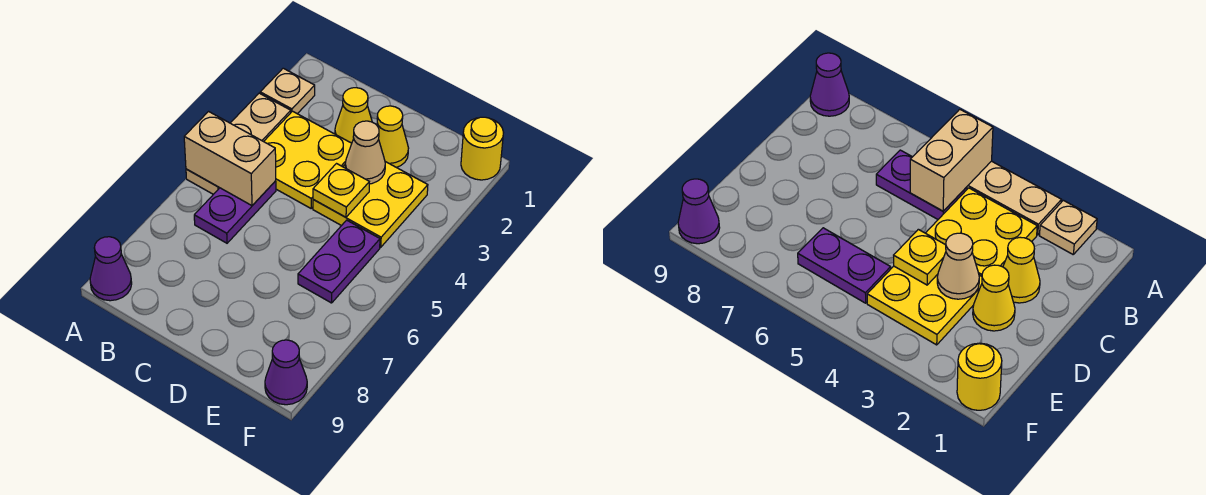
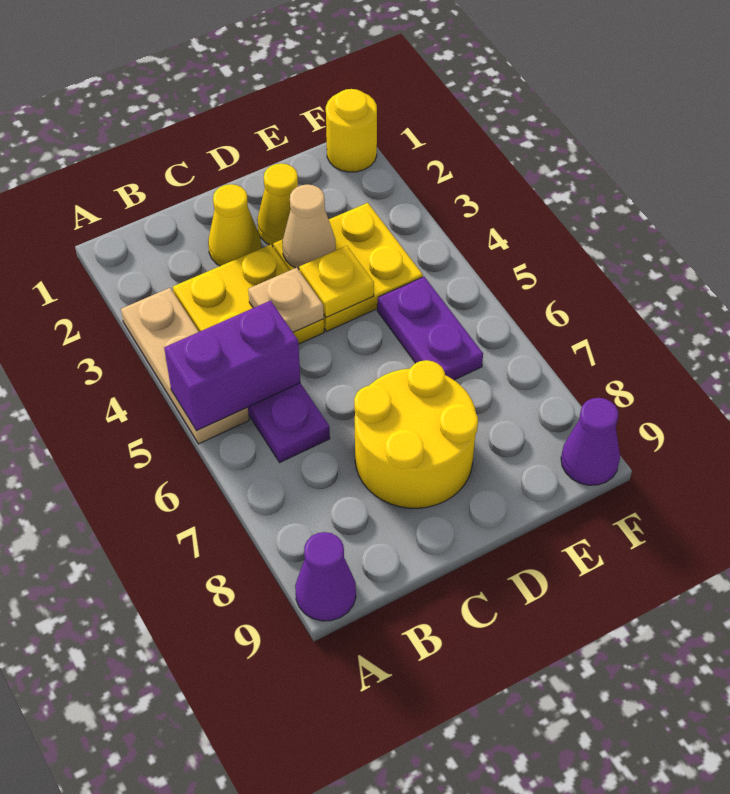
tan 1x1 plate [260,68,315,114] -> tan 1x1 plate moved to [248,268,324,332]
tan 1x2 brick [184,112,276,206] -> purple 1x2 brick [164,300,301,431]
none -> yellow 2x2 round brick [354,360,478,508]

